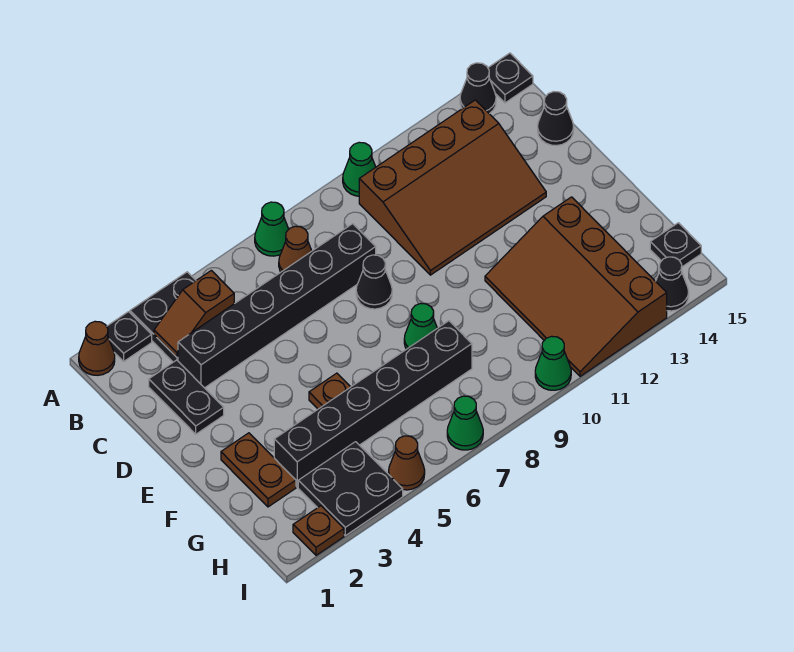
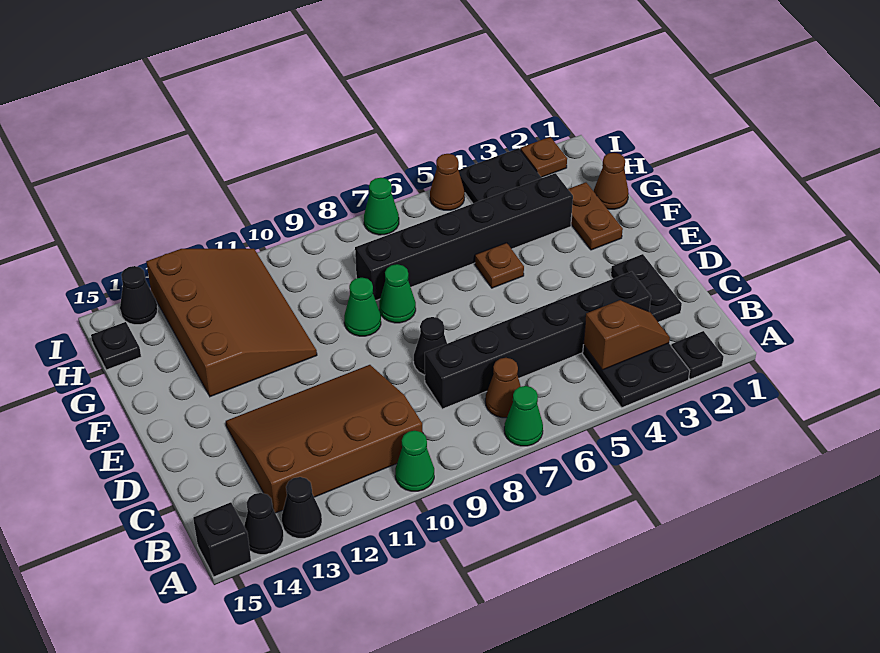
brown 1x1 cone [79,321,115,375] -> brown 1x1 cone moved to [594,153,629,209]
black 1x1 plate [488,53,533,103] -> black 1x1 brick [193,502,251,577]
black 1x1 cone [538,92,574,146] -> black 1x1 cone moved to [282,477,322,538]
green 1x1 cone [535,336,571,390] -> green 1x1 cone moved to [344,278,381,336]

